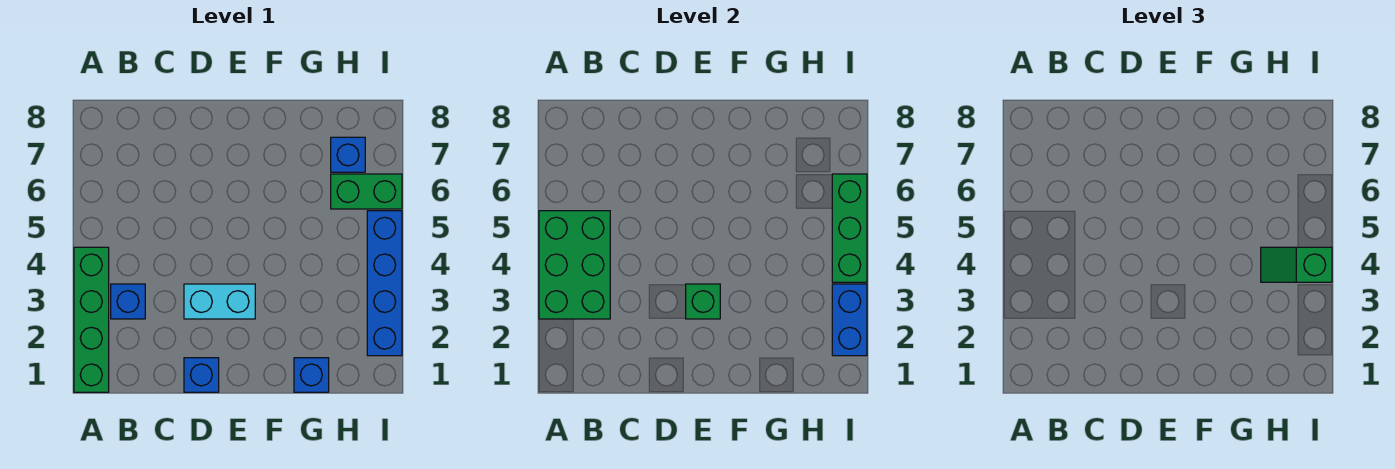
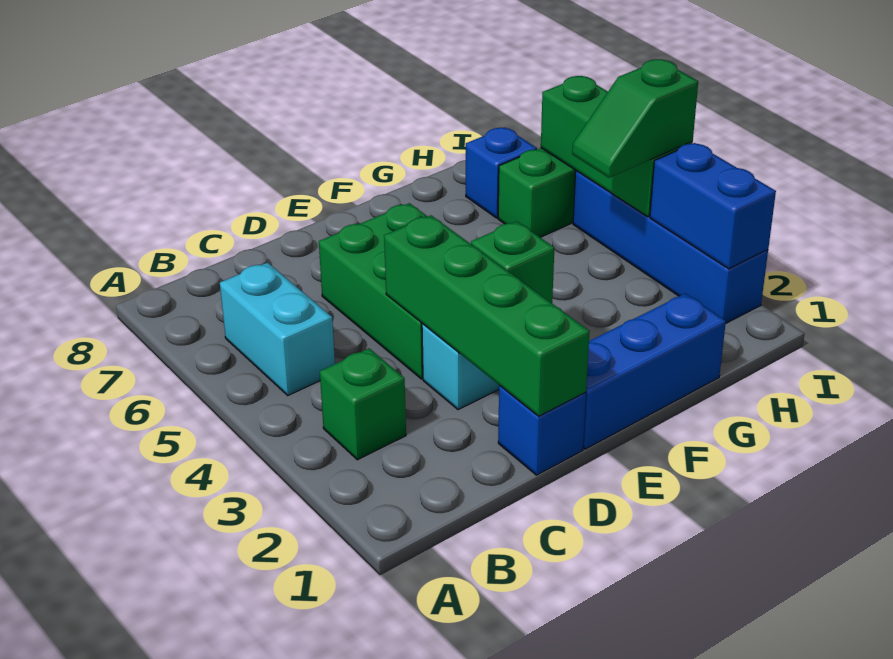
green 1x4 brick [74,247,109,392] -> green 1x4 brick moved to [384,215,590,416]
green 2x3 brick [539,211,610,319] -> green 2x3 brick moved to [319,203,428,379]
blue 1x1 brick [111,284,145,319] -> green 1x1 brick [320,348,406,460]
none -> cyan 1x2 brick [220,263,335,395]
blue 1x1 brick [294,358,329,392] -> blue 1x3 brick [583,294,726,449]

